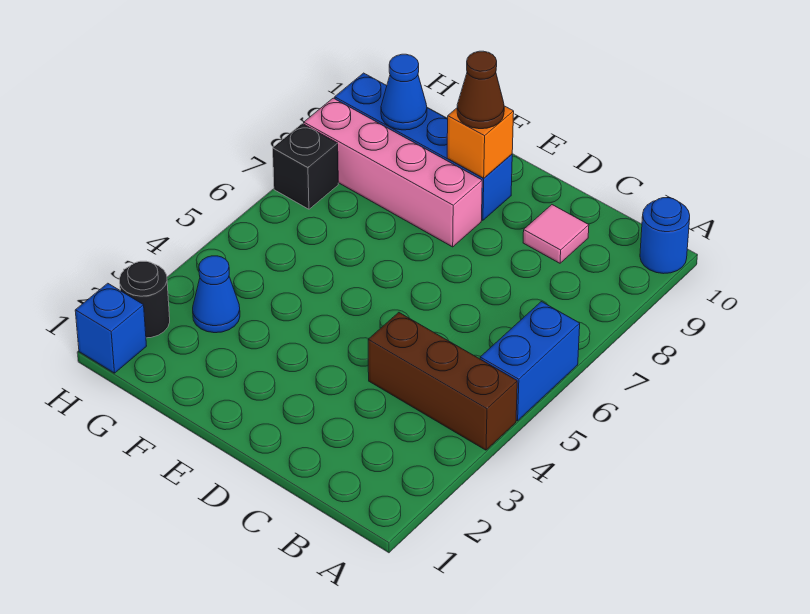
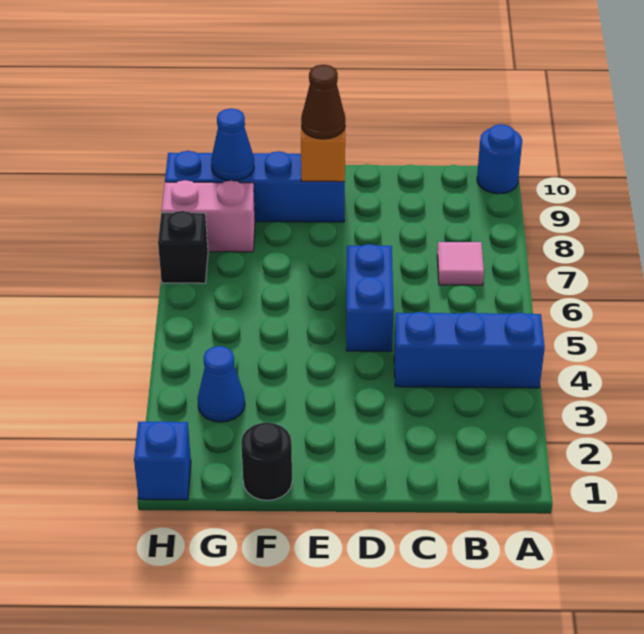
brown 1x3 brick [368,313,517,450] -> blue 1x3 brick [394,312,545,388]
blue 1x2 brick [480,302,580,421] -> blue 1x2 brick moved to [346,244,393,351]
pink 1x1 tile [523,205,589,263] -> pink 1x1 tile moved to [437,242,484,285]
pink 1x4 brick [304,98,482,247] -> pink 1x2 brick [162,180,255,252]
black 1x1 round brick [119,261,170,338] -> black 1x1 round brick moved to [241,422,292,500]

